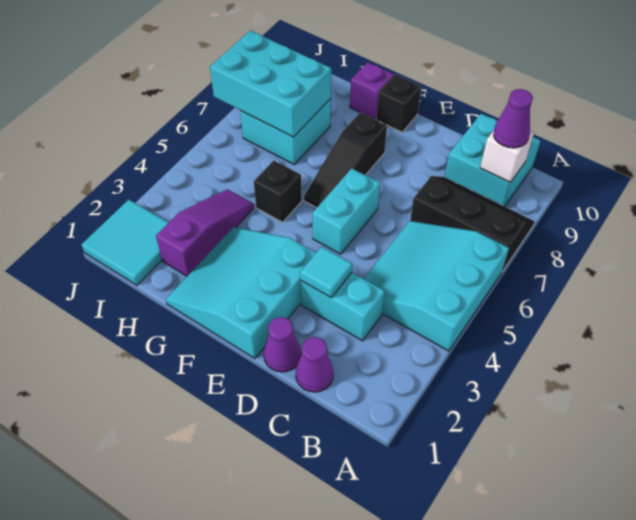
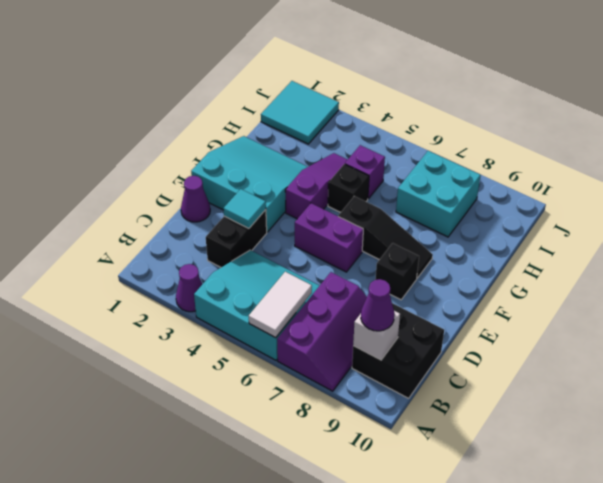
none -> white 1x2 tile [249,272,312,338]
black 2x3 slope [410,176,535,271] -> purple 2x3 slope [277,272,367,391]
cyan 2x2 brick [445,114,540,206] -> black 2x2 brick [352,303,444,398]
purple 1x1 cone [296,337,333,392] -> purple 1x1 cone moved to [176,264,202,312]
cyan 1x2 brick [301,273,385,341] -> black 1x2 brick [206,210,267,267]
cyan 1x2 brick [313,168,380,254] -> purple 1x2 brick [295,203,363,272]
black 1x3 slope [304,113,387,208] -> black 1x3 slope turned to [338,196,433,278]
black 1x1 brick [376,75,421,132] -> black 1x1 brick moved to [375,243,419,300]
purple 1x1 brick [350,62,393,119] -> purple 1x1 brick moved to [345,145,385,199]
purple 1x3 slope [156,189,254,276] -> purple 1x3 slope turned to [285,153,348,219]
cyan 2x3 brick [210,31,331,137] -> none

